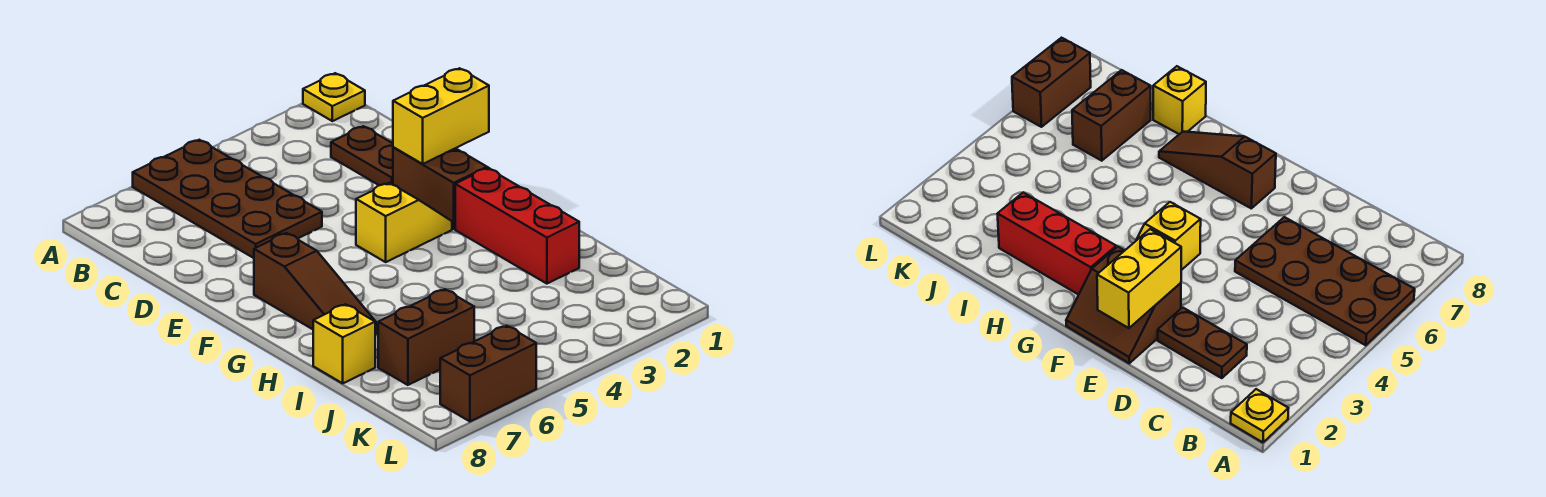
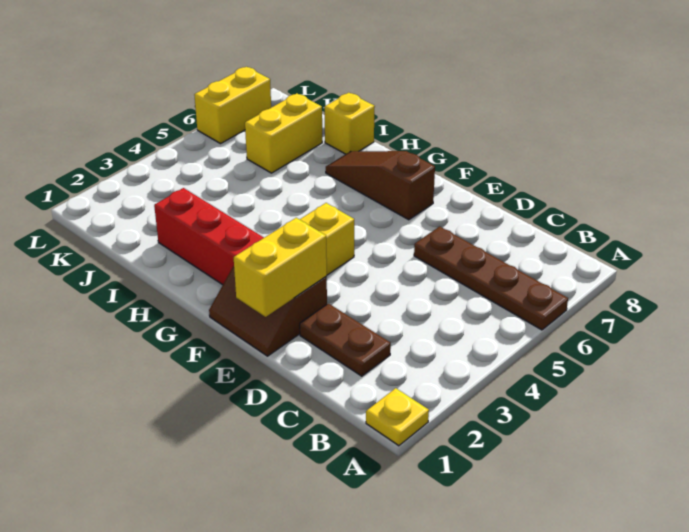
brown 2x4 plate [133,140,322,258] -> brown 1x4 plate [414,226,568,330]
brown 1x2 brick [378,289,474,385] -> yellow 1x2 brick [245,93,322,173]
brown 1x2 brick [440,326,536,421] -> yellow 1x2 brick [194,67,271,144]

